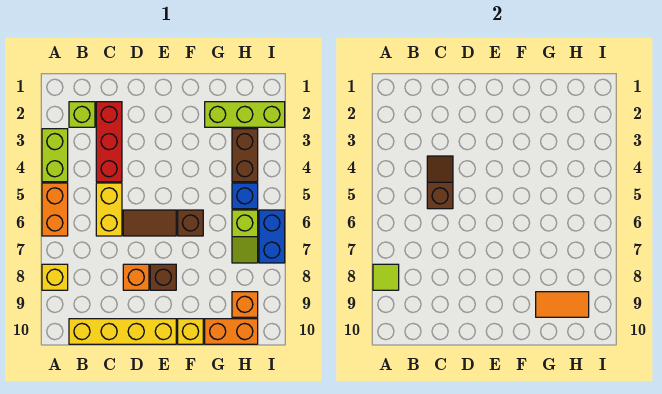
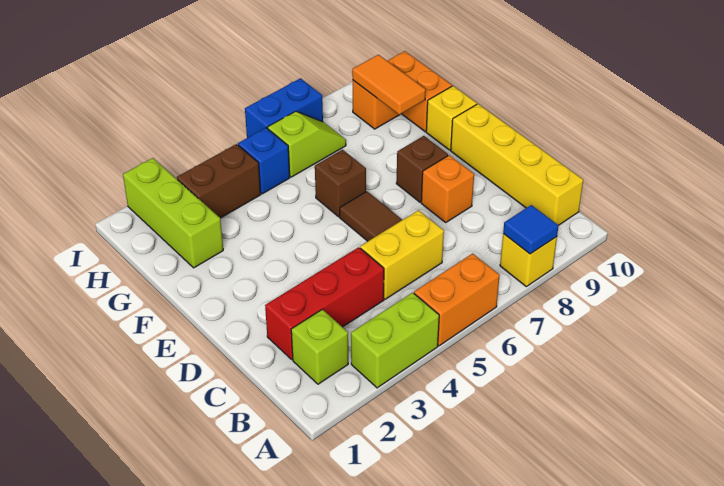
lime 1x1 tile [373,264,399,290] -> blue 1x1 tile [503,205,559,254]
brown 1x2 slope [427,156,453,209] -> none

